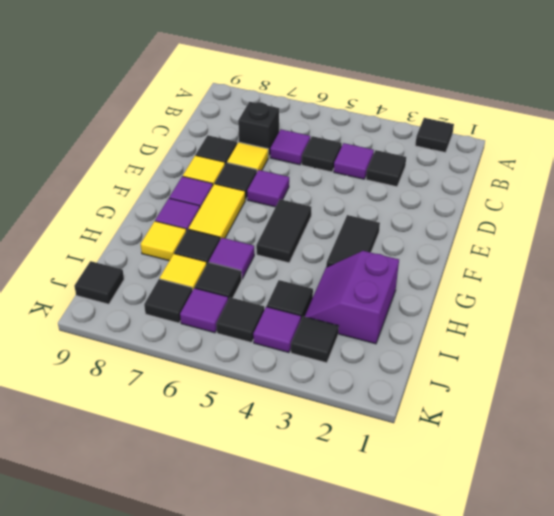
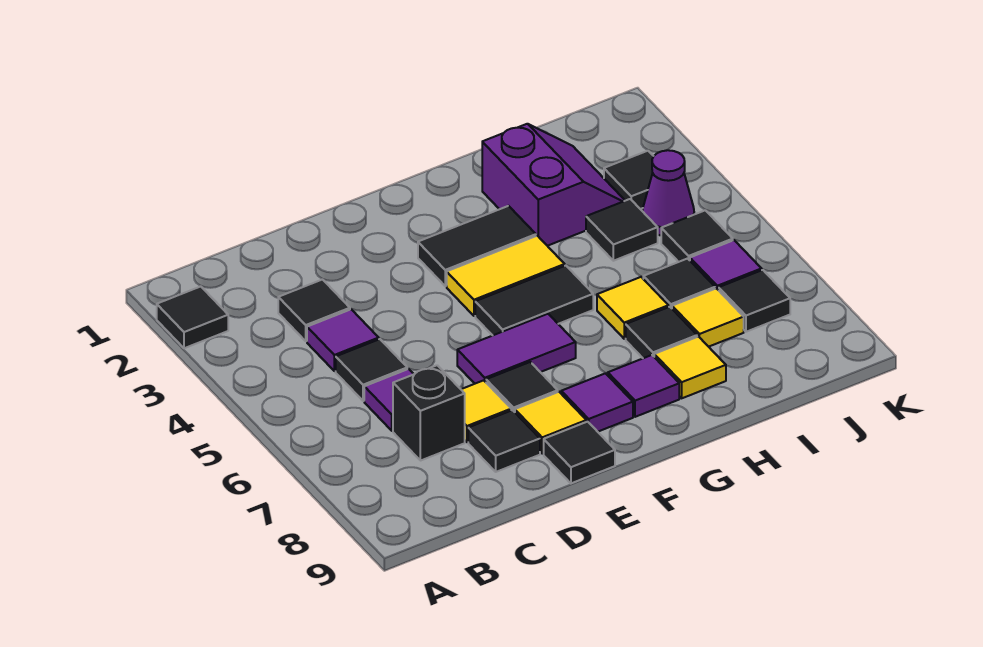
purple 1x1 tile [247,170,289,207] -> purple 1x2 tile [457,314,576,384]
yellow 1x2 tile [188,184,245,239] -> yellow 1x2 tile moved to [447,236,565,316]
purple 2x2 slope [305,251,399,344] -> purple 2x2 slope turned to [482,124,625,246]
purple 1x1 tile [209,238,254,279] -> yellow 1x1 tile [597,277,669,339]
purple 1x1 tile [253,307,301,353] -> purple 1x1 cone [642,150,694,235]
black 1x1 tile [74,261,124,304] -> black 1x1 tile moved to [544,422,615,483]

